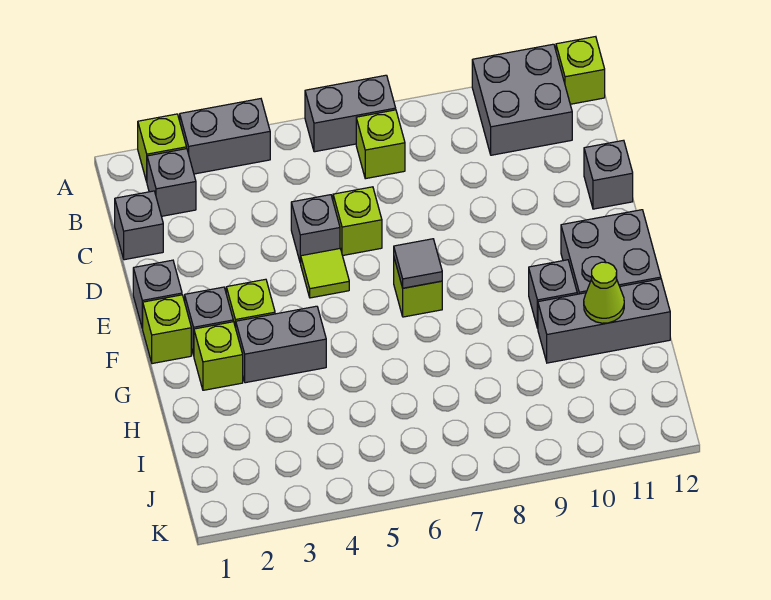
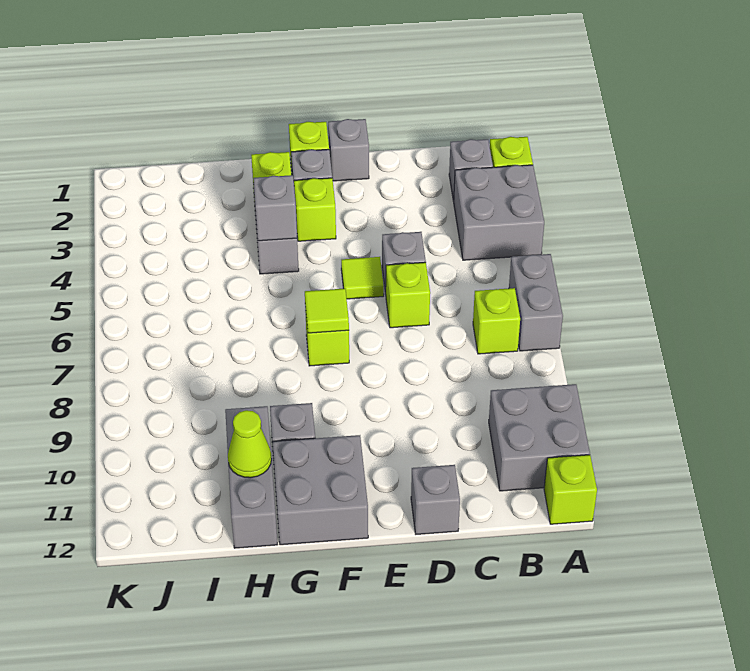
grey 1x2 brick [180,99,270,174] -> grey 2x2 brick [453,165,544,260]
grey 1x1 brick [115,191,163,260] -> grey 1x1 brick moved to [253,175,297,241]
grey 1x1 tile [394,239,442,288] -> lime 1x1 tile [305,288,349,333]

